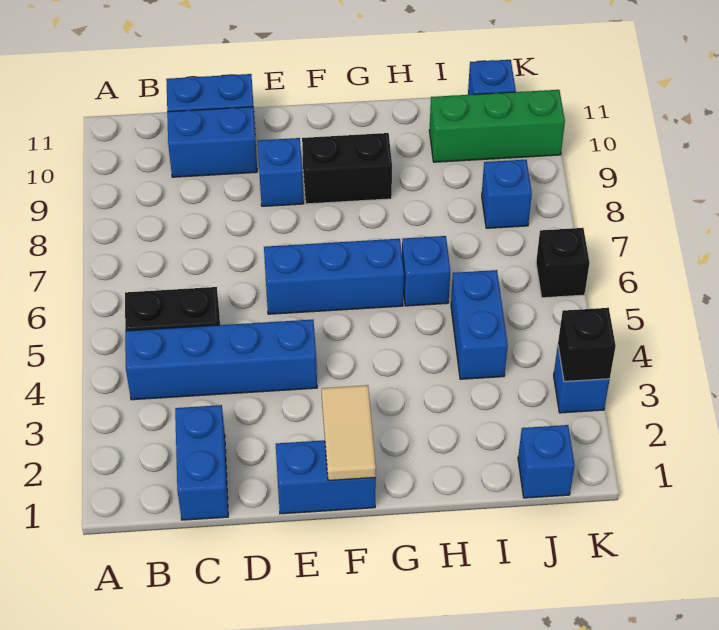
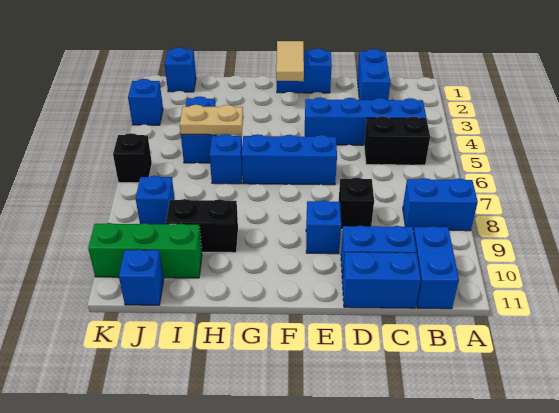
none -> blue 1x2 brick [403,178,478,231]
none -> blue 1x2 brick [414,226,459,309]
black 1x2 brick [302,133,392,204] -> black 1x2 brick moved to [166,199,238,253]
none -> tan 1x2 plate [180,105,243,135]
black 1x1 brick [558,308,616,382] -> black 1x1 brick moved to [338,178,374,229]

